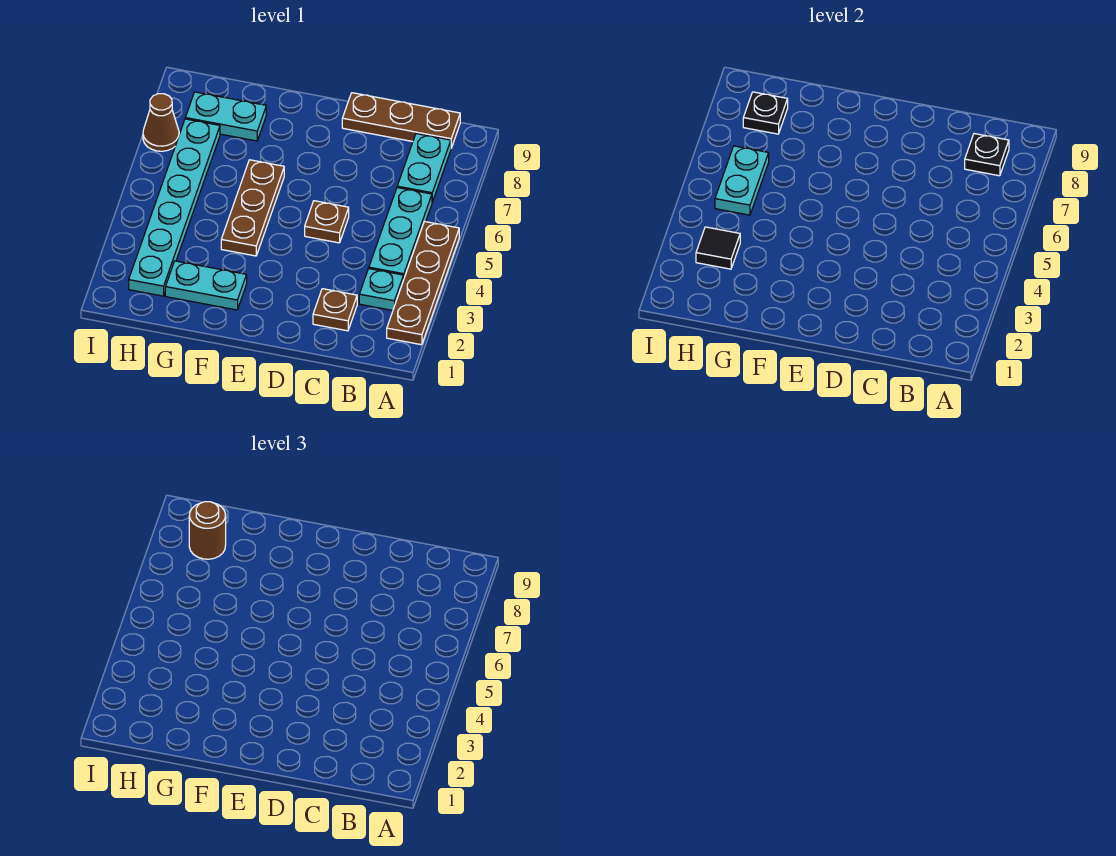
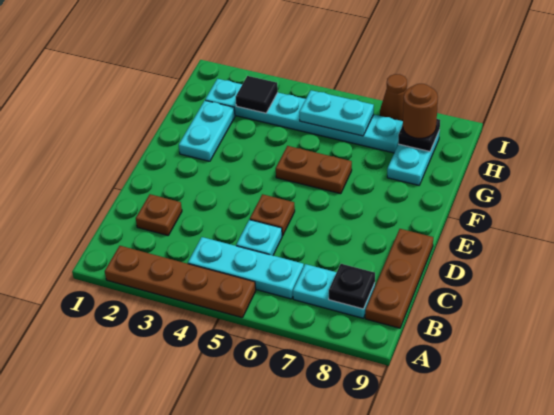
cyan 1x1 plate [359,269,404,310] -> cyan 1x1 plate moved to [236,220,282,255]
brown 1x3 plate [221,160,284,256] -> brown 1x2 plate [276,146,352,194]

